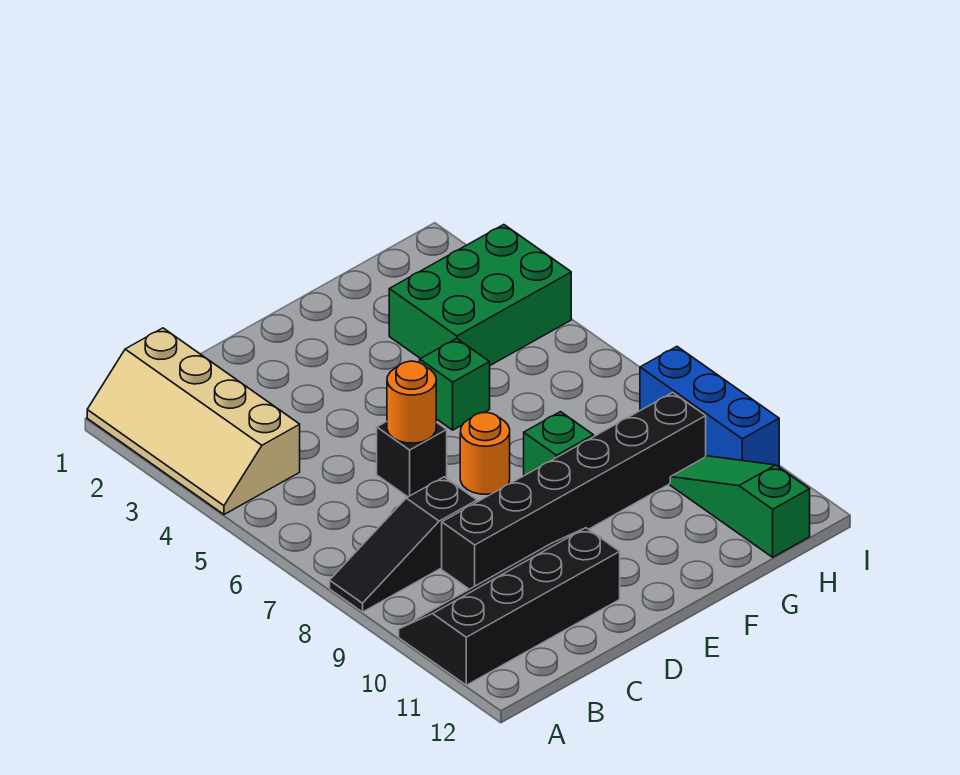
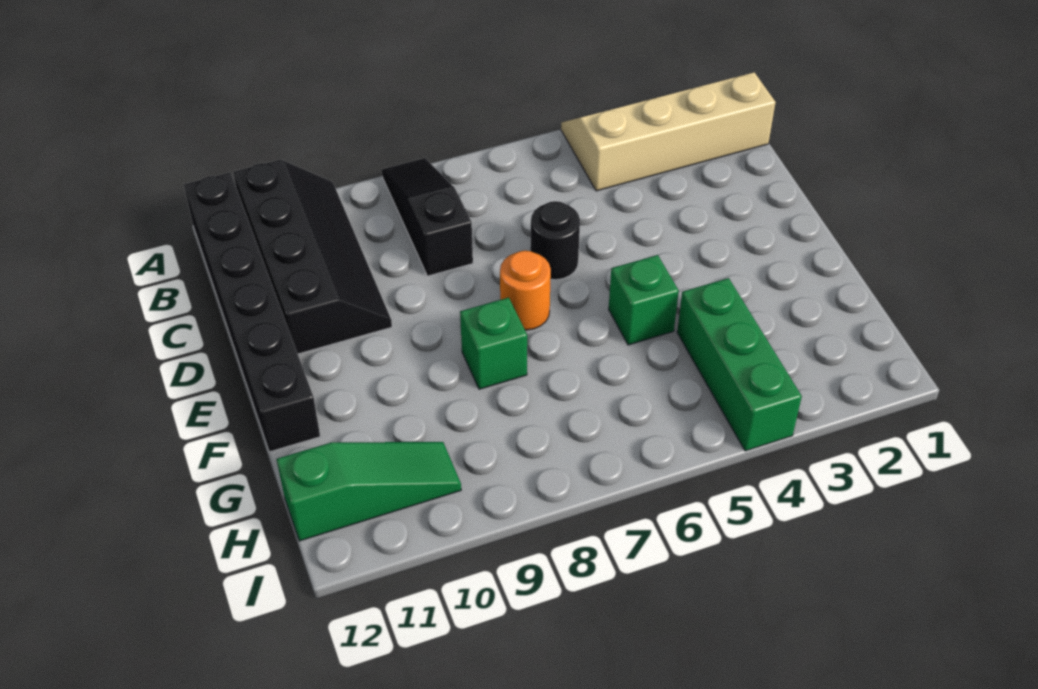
black 1x6 brick [442,393,706,589] -> black 1x6 brick moved to [184,172,320,452]
black 1x1 brick [377,422,447,497] -> black 1x1 round brick [530,201,580,280]
orange 1x1 round brick [387,361,436,443] -> none
green 2x3 brick [389,225,571,365] -> green 1x3 brick [677,278,802,451]
blue 1x3 brick [640,347,779,467] -> none

